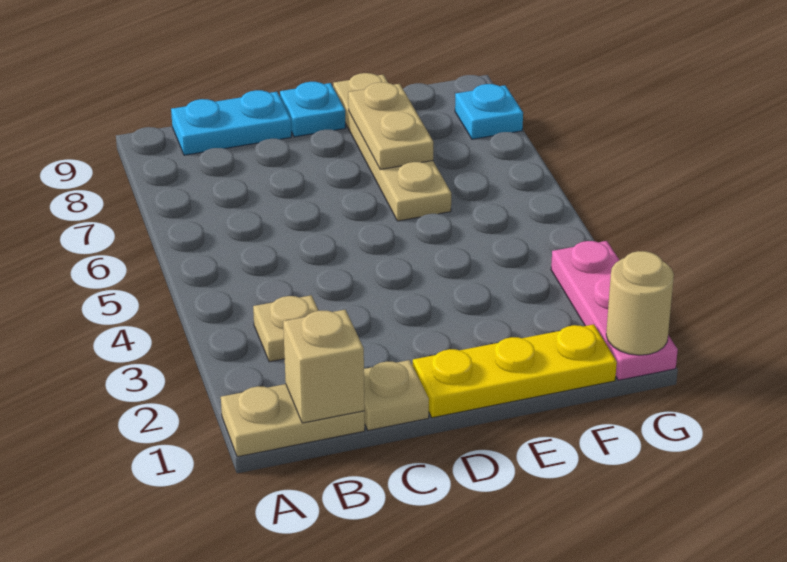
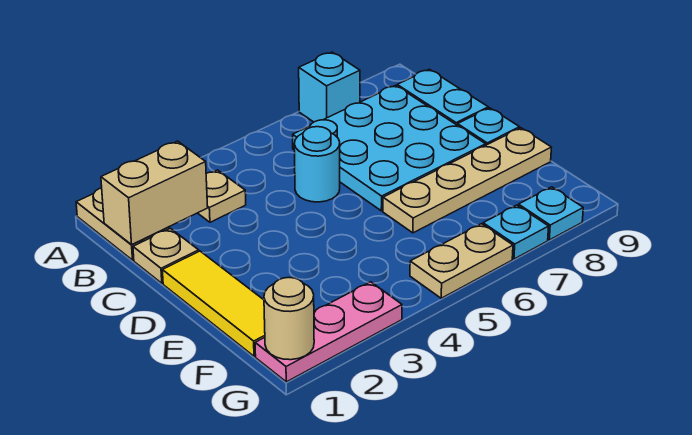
none -> cyan 1x1 brick [299,52,360,122]
tan 1x1 brick [283,310,364,423] -> tan 1x2 brick [101,141,208,245]
none -> cyan 3x3 plate [293,85,486,211]
none -> cyan 1x1 round brick [294,127,340,202]
yellow 1x3 plate [413,324,617,418] -> yellow 1x3 tile [162,251,265,356]
tan 1x2 plate [348,82,433,169] -> tan 1x2 plate moved to [410,224,513,298]
none -> cyan 1x1 plate [483,205,549,259]

